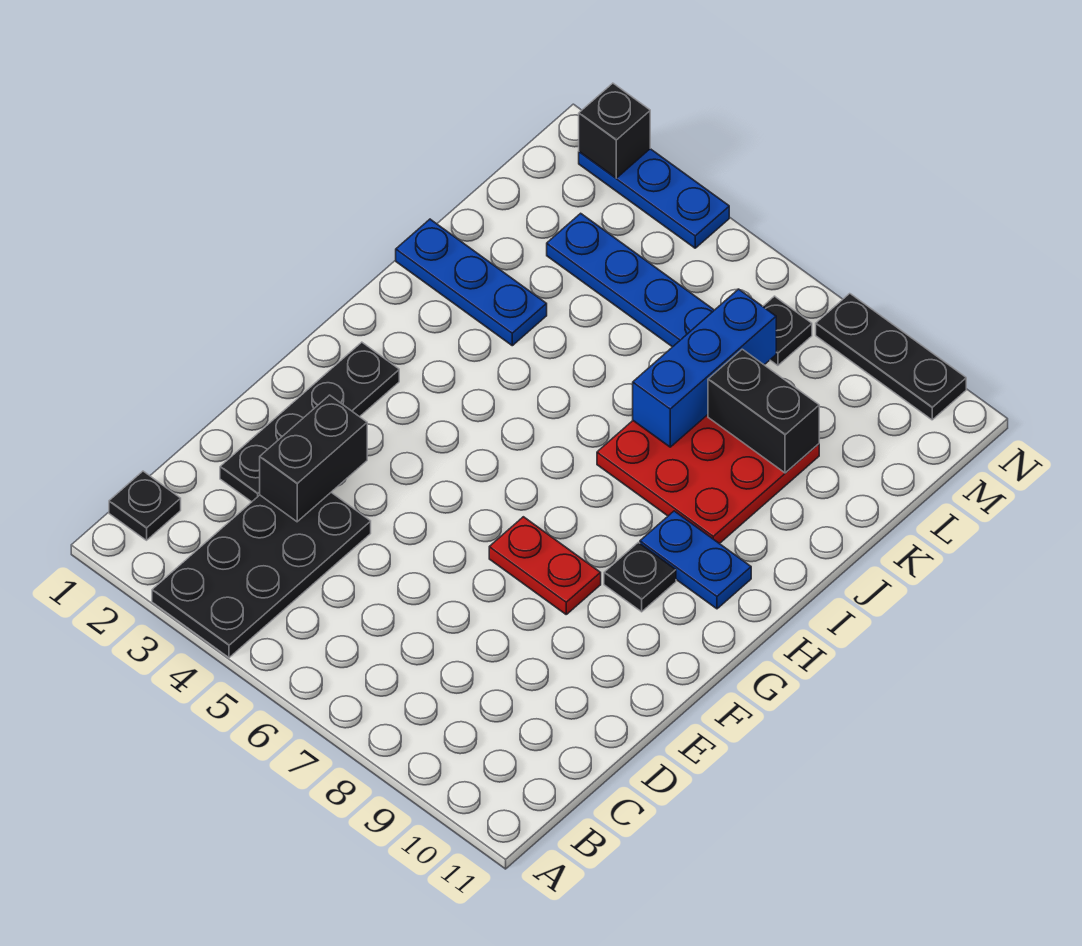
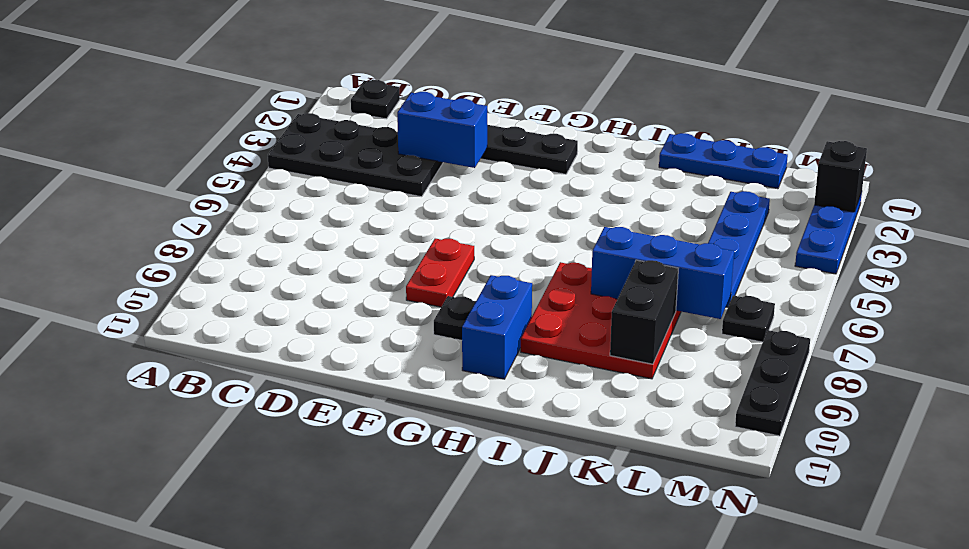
black 1x2 brick [260,395,367,522] -> blue 1x2 brick [397,92,487,168]
blue 1x2 plate [640,511,751,609] -> blue 1x2 brick [462,275,532,379]
blue 1x3 plate [396,219,547,346] -> blue 1x3 plate turned to [659,133,788,189]

